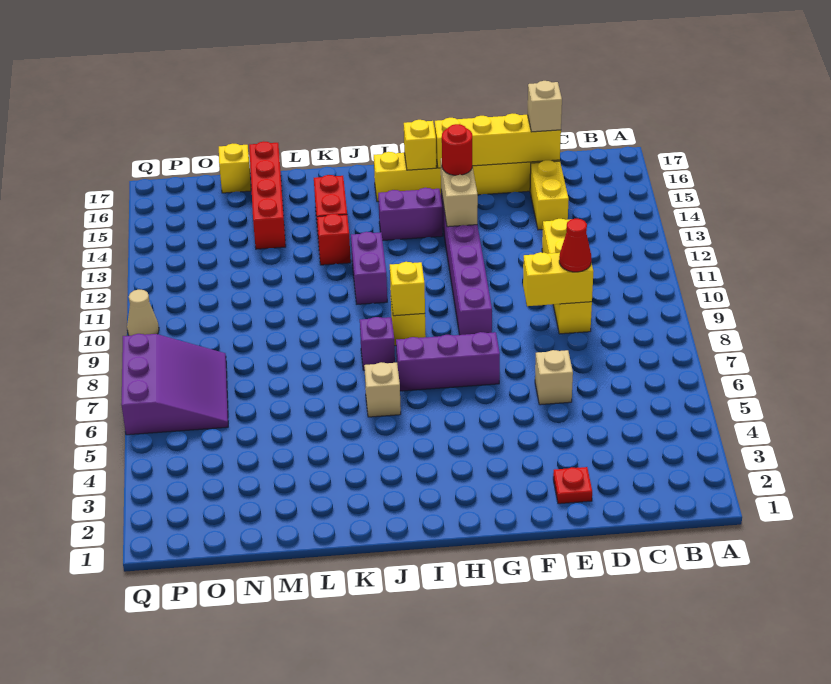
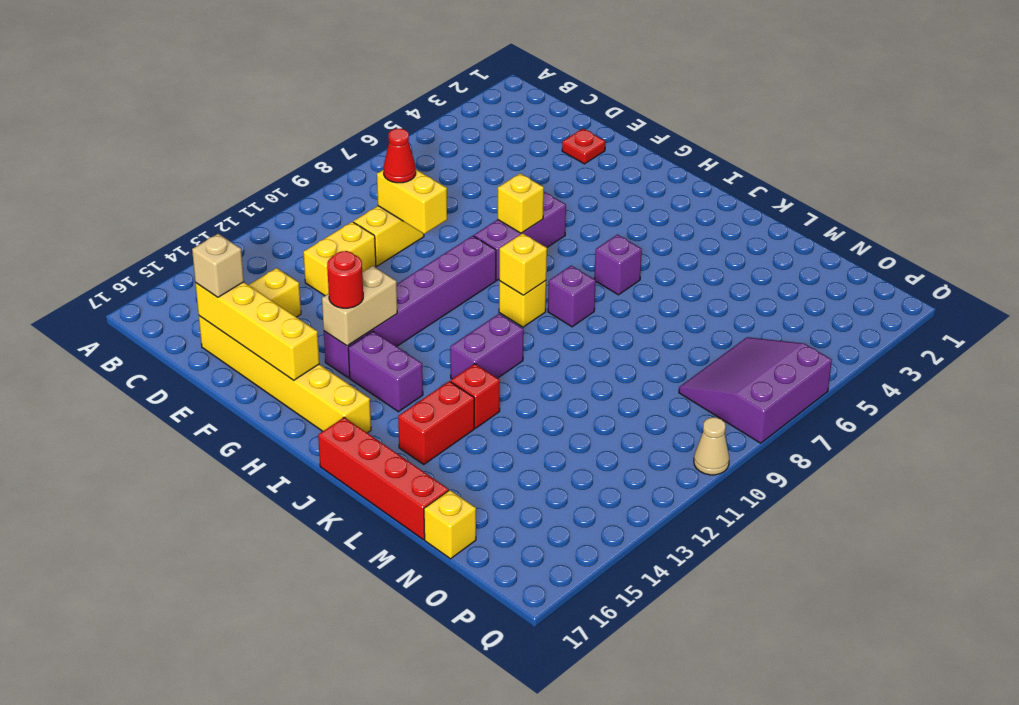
tan 1x1 brick [535,350,573,405] -> none
purple 1x3 brick [396,332,500,391] -> purple 1x3 brick turned to [474,192,566,280]
yellow 1x1 brick [404,120,436,170] -> yellow 1x1 brick moved to [497,173,544,233]
tan 1x1 brick [364,362,401,417] -> purple 1x1 brick [594,235,642,295]
red 1x4 brick [249,141,286,249] -> red 1x4 brick turned to [318,417,449,539]

